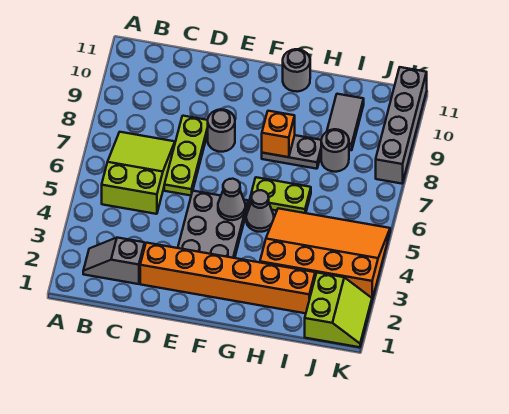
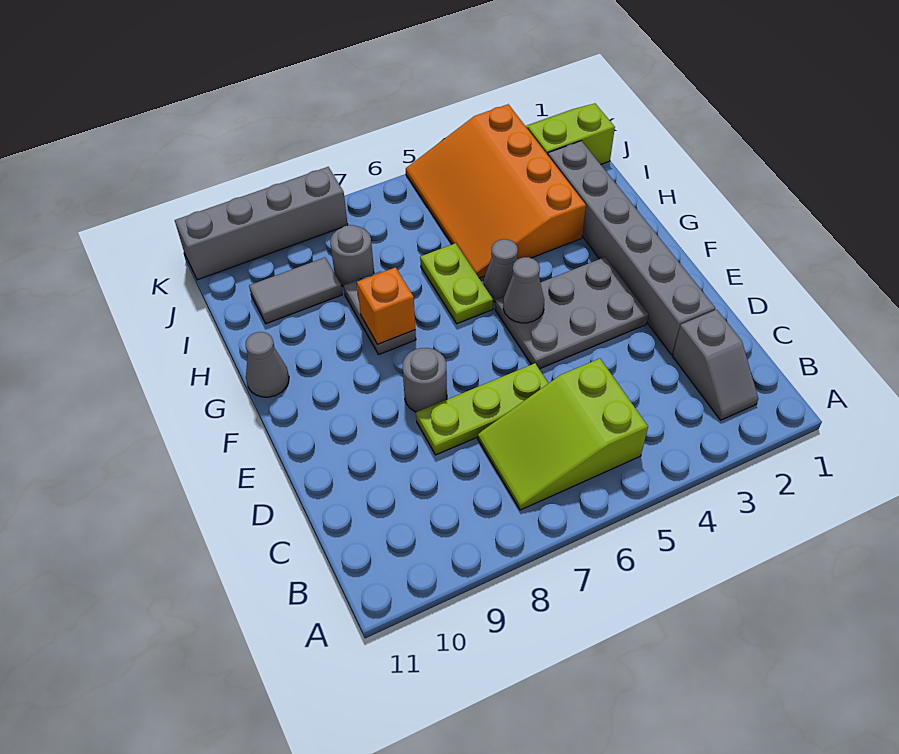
orange 1x6 brick [140,243,315,313] -> grey 1x6 brick [548,141,715,355]
grey 1x1 round brick [283,49,310,92] -> grey 1x1 cone [246,332,289,397]

